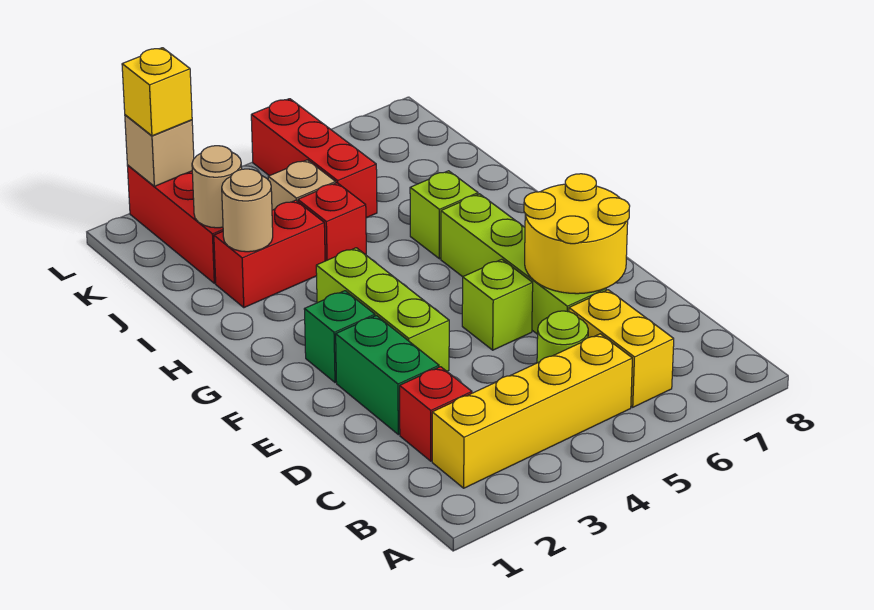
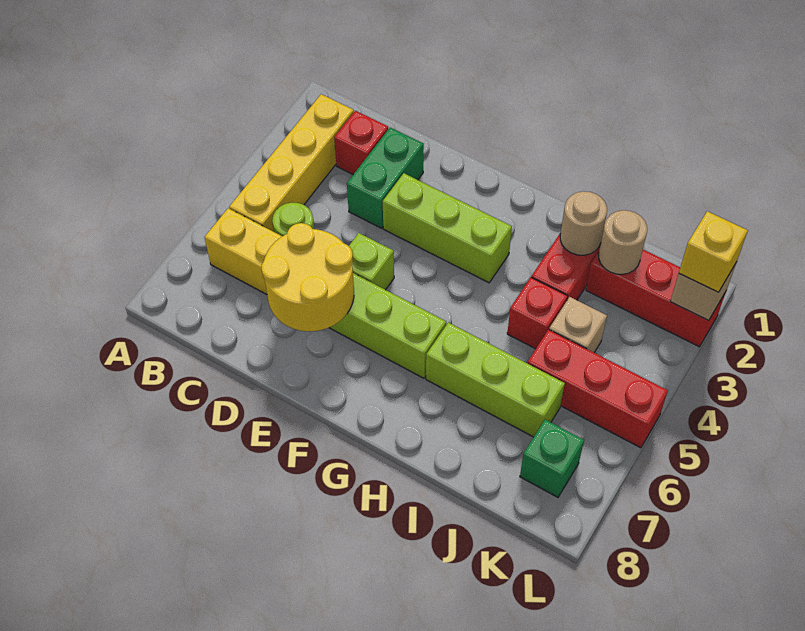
green 1x2 brick [336,316,439,435] -> green 1x2 brick turned to [347,128,424,228]
green 1x1 brick [304,291,375,383] -> green 1x1 brick moved to [520,420,584,497]
lime 1x1 brick [410,171,478,259] -> lime 1x3 brick [426,323,565,437]

